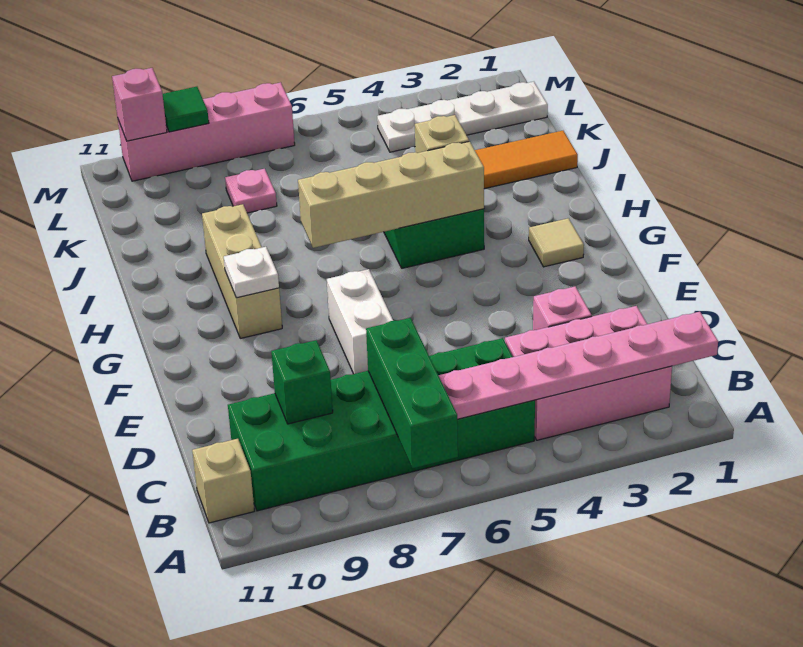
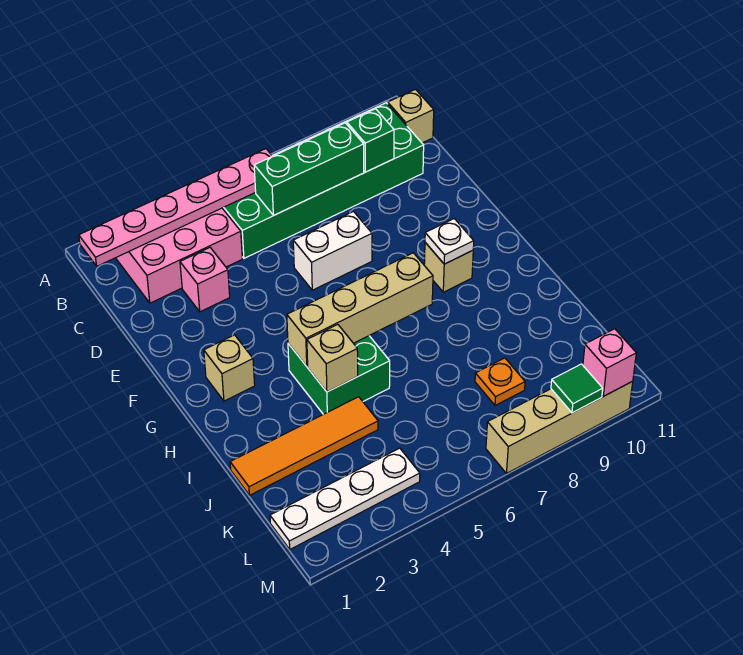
green 1x3 brick [366,318,458,468] -> green 1x3 brick turned to [254,123,364,216]
white 1x2 brick [327,269,393,374] -> white 1x2 brick turned to [293,212,372,290]
tan 1x1 tile [529,218,584,267] -> tan 1x1 brick [204,335,255,401]
tan 1x3 brick [202,204,282,338] -> tan 1x1 brick [424,242,473,292]
pink 1x1 plate [225,169,277,213] -> orange 1x1 plate [475,358,525,405]
pink 1x4 brick [118,82,295,181] -> tan 1x4 brick [486,381,633,474]

